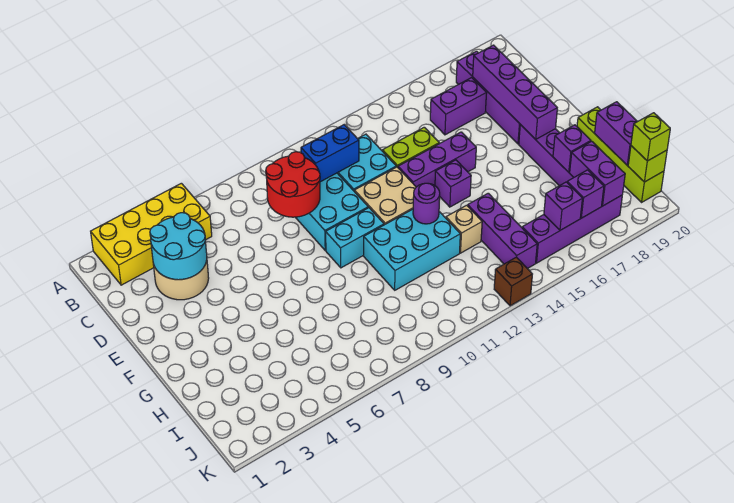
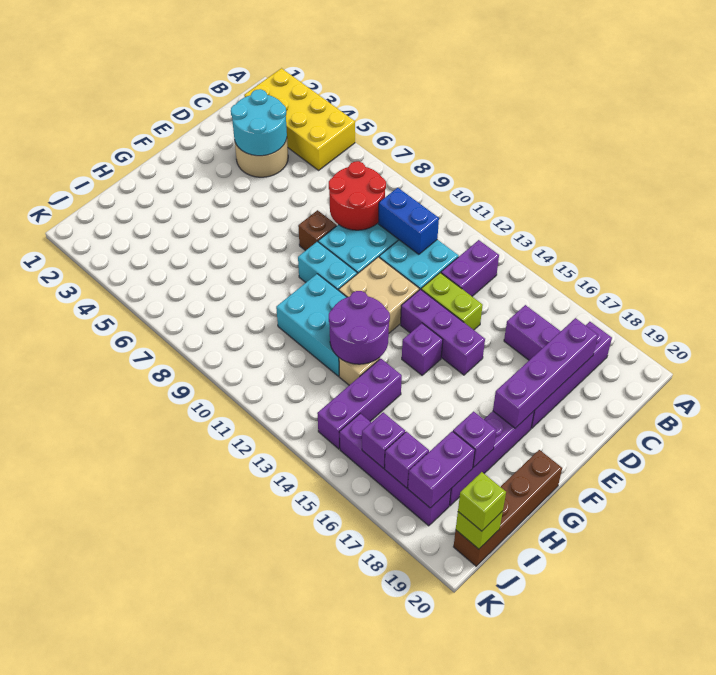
purple 1x1 round brick [413,183,440,224] -> purple 2x2 round brick [329,291,390,364]
lime 1x4 brick [577,107,664,202] -> brown 1x4 brick [454,450,562,566]
purple 1x2 brick [595,102,638,165] -> purple 1x2 brick moved to [441,240,499,296]
brown 1x1 brick [494,257,532,306] -> brown 1x1 brick moved to [298,210,337,251]

